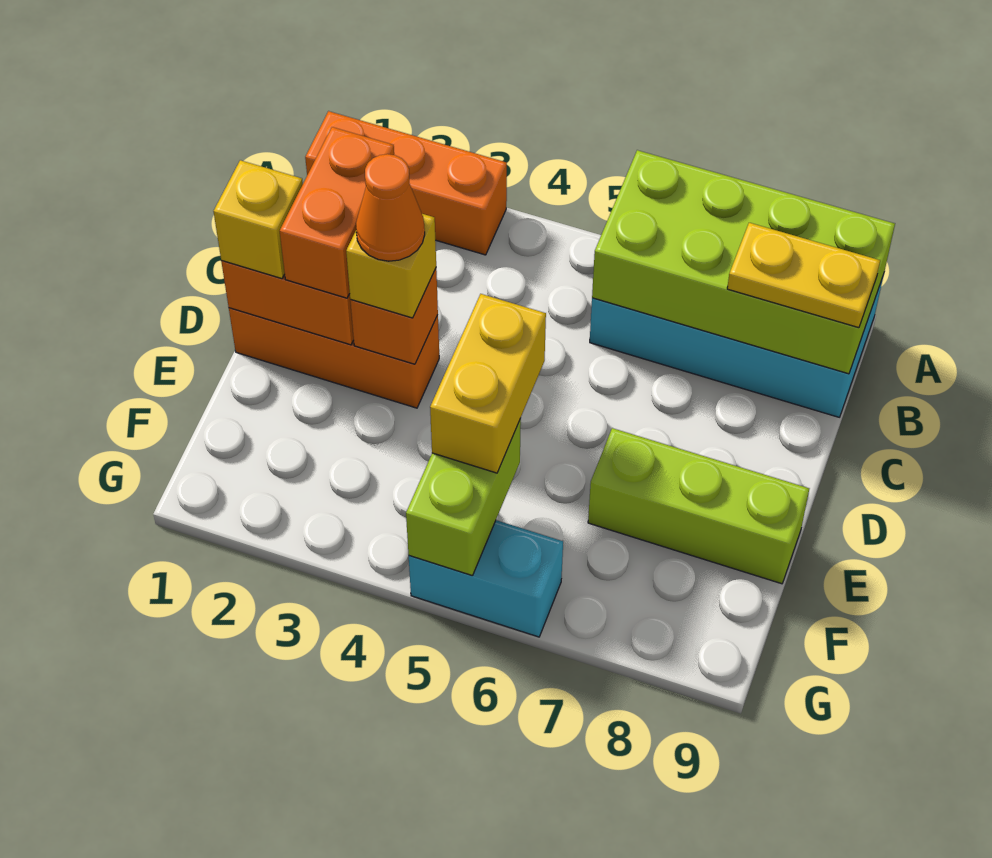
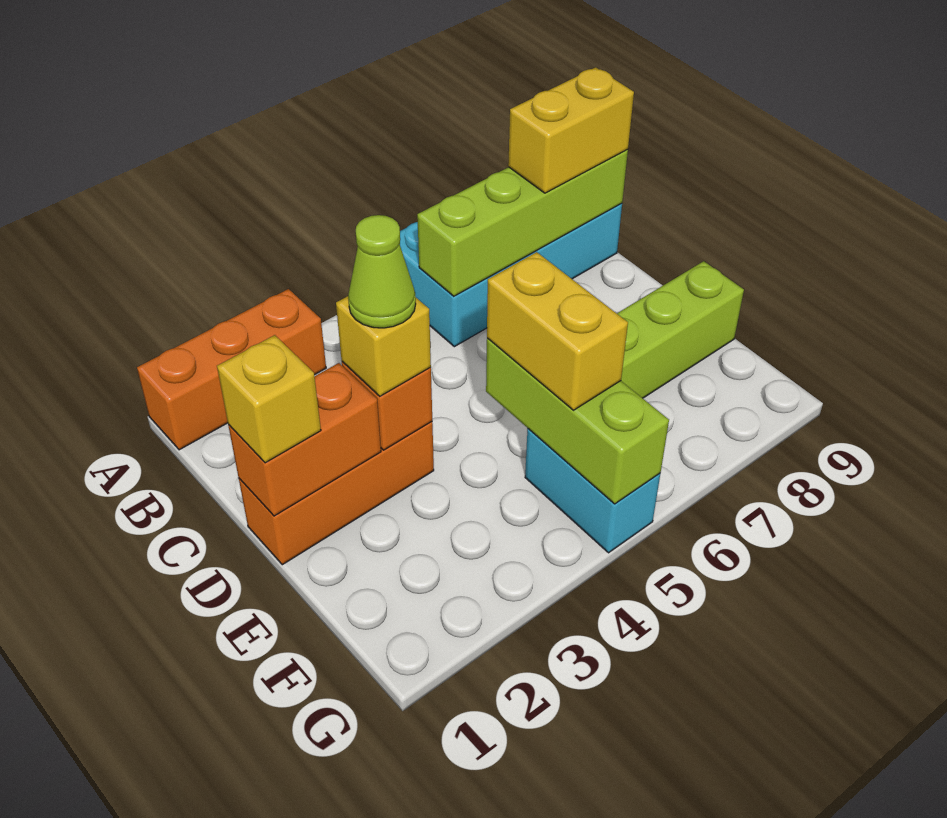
lime 2x4 brick [592,150,895,374] -> lime 1x4 brick [417,150,628,296]
yellow 1x2 plate [727,223,880,328] -> yellow 1x2 brick [508,67,634,193]
orange 1x2 brick [280,127,394,298] -> none
orange 1x1 cone [356,154,425,261] -> lime 1x1 cone [348,215,416,328]
lime 1x2 brick [406,419,521,576] -> lime 1x3 brick [486,338,669,504]
cyan 1x2 brick [409,520,563,637] -> cyan 1x2 brick turned to [525,429,660,553]

